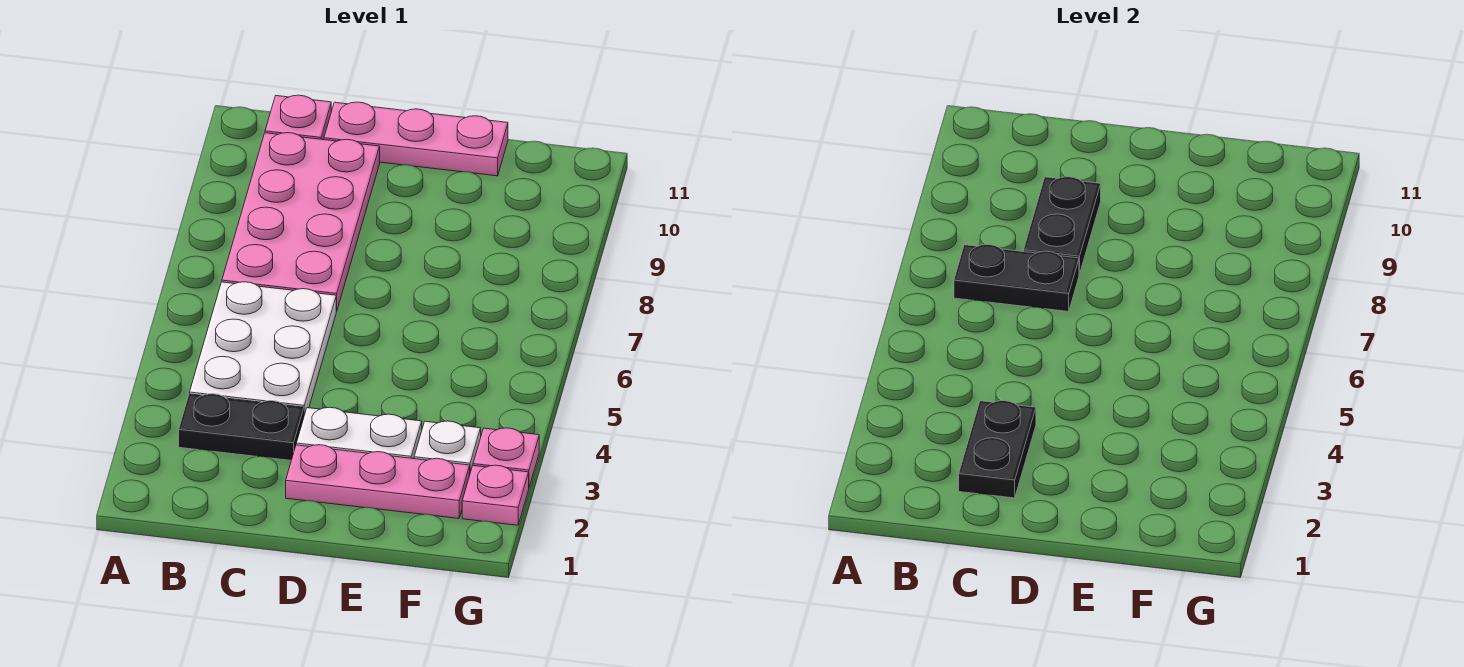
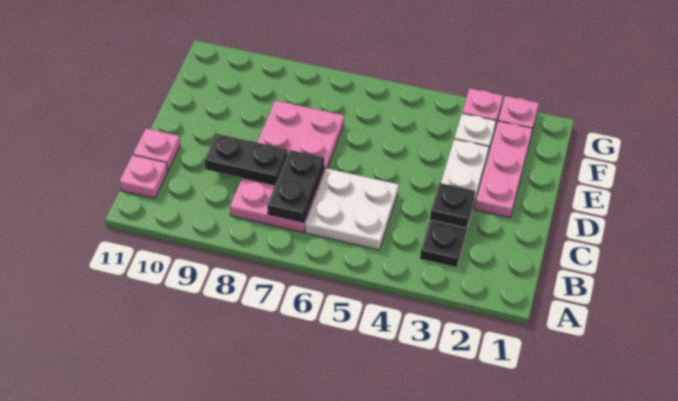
white 2x3 plate [190,282,337,415] -> white 2x2 plate [305,168,398,250]
pink 2x4 plate [222,133,380,311] -> pink 2x4 plate turned to [230,101,344,232]
black 1x2 plate [959,401,1036,498] -> black 1x1 plate [430,183,475,228]
pink 1x3 plate [324,102,508,176] -> pink 1x1 plate [133,129,180,171]

